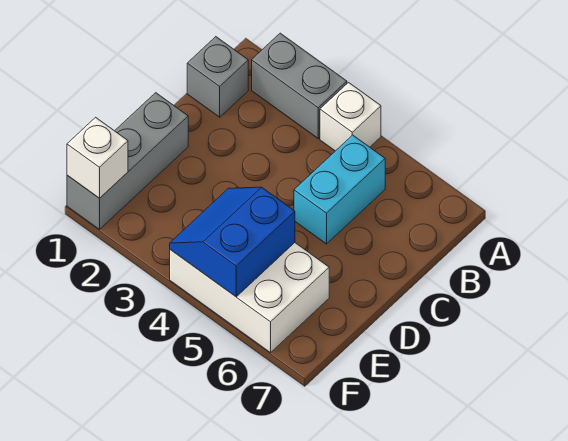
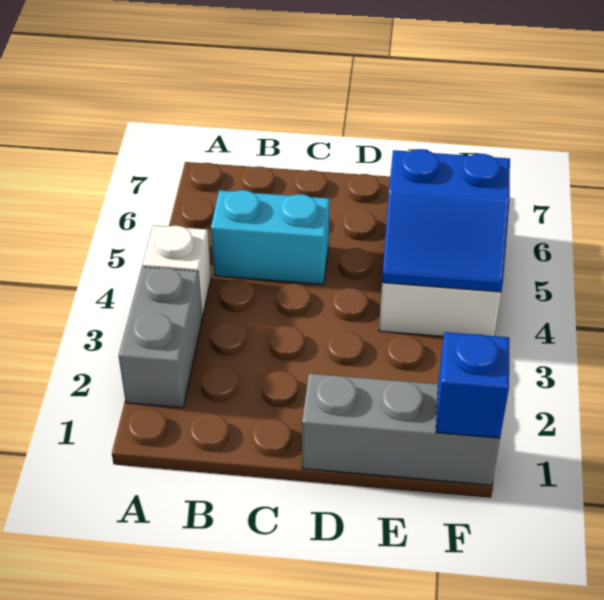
grey 1x1 brick [187,37,248,117] -> none
white 1x1 brick [67,117,128,198] -> blue 1x1 brick [436,332,509,438]

